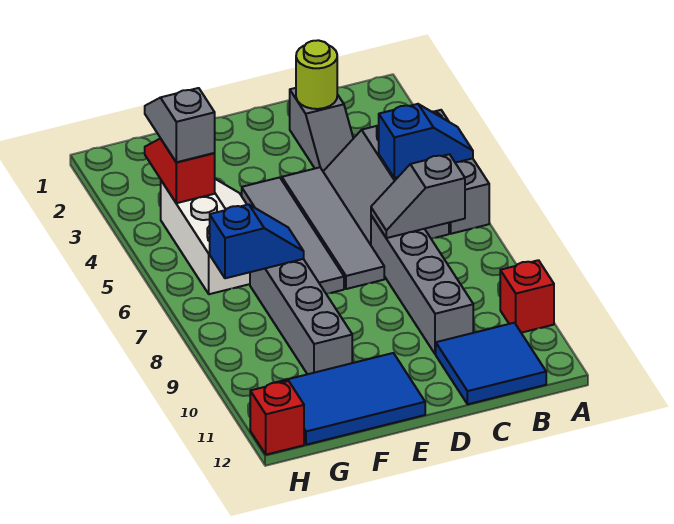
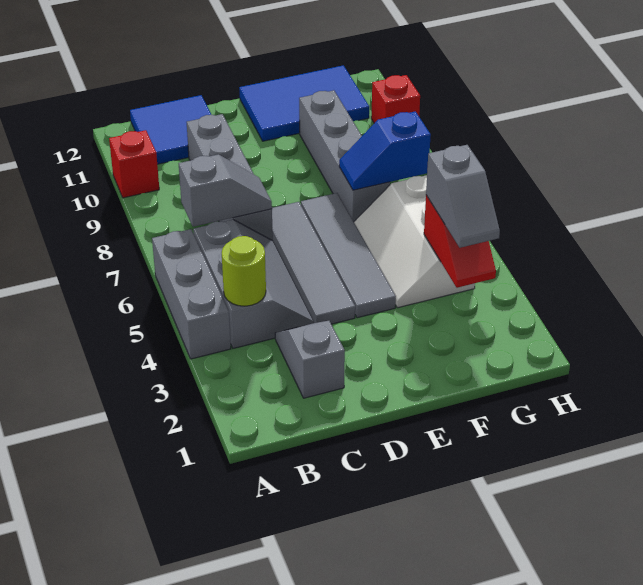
blue 1x2 slope [378,104,473,178] -> none
lime 1x1 round brick [296,40,337,109] -> lime 1x1 round brick moved to [222,236,266,306]
red 1x1 brick [250,381,304,455] -> red 1x1 brick moved to [371,75,420,123]

